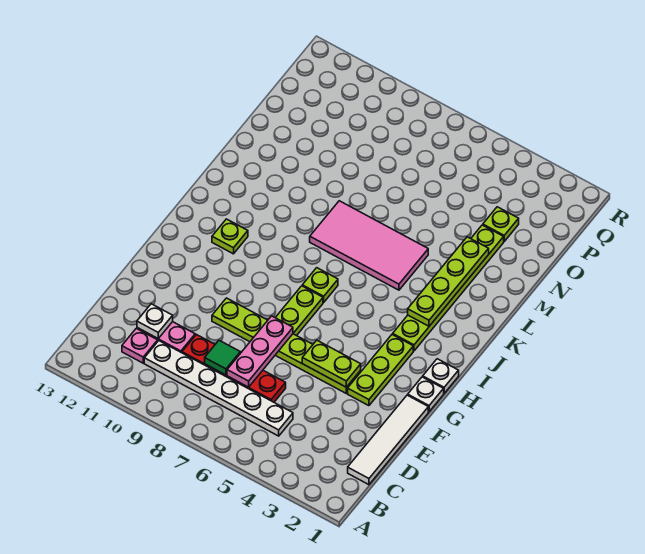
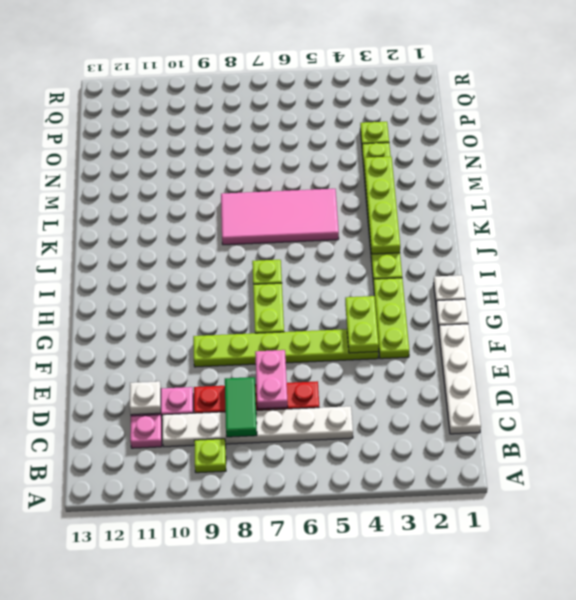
white 1x4 tile [348,395,428,485] -> white 1x4 plate [439,324,481,434]
pink 1x3 plate [227,316,293,387] -> pink 1x2 plate [255,350,288,409]
green 1x1 tile [205,340,240,375] -> green 1x2 tile [225,377,257,437]
lime 1x2 plate [302,340,361,387] -> lime 1x2 plate turned to [345,296,379,353]
lime 1x1 plate [212,219,248,254] -> lime 1x1 plate moved to [194,439,226,473]

